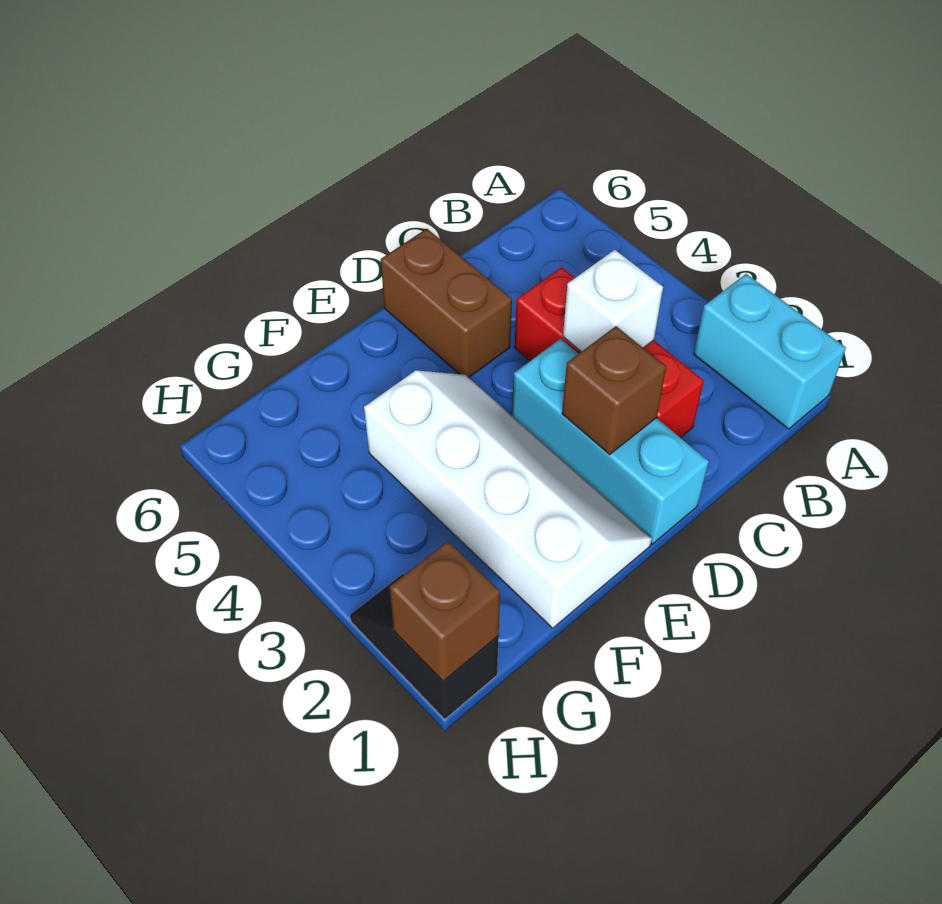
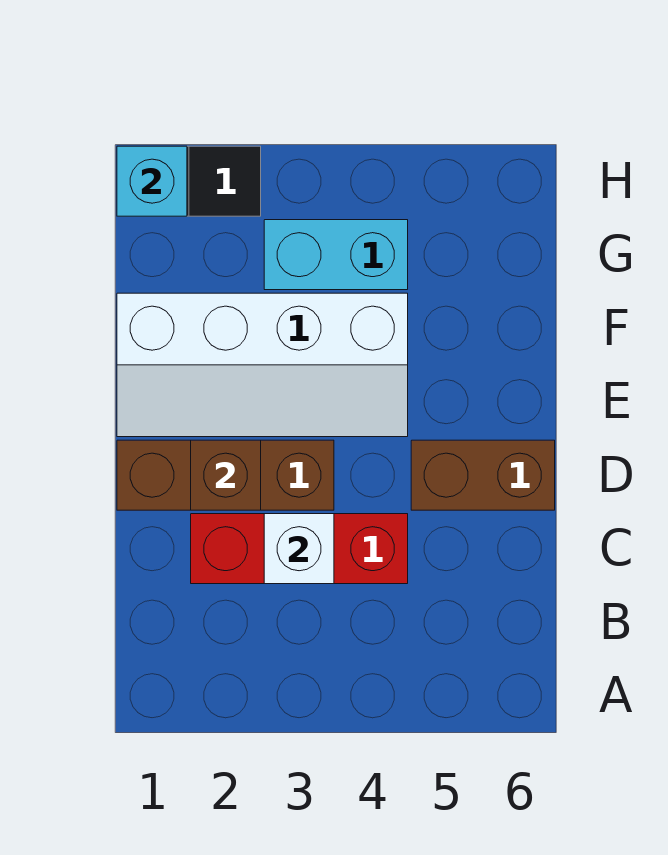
cyan 1x2 brick [694,274,846,429] -> cyan 1x2 brick moved to [264,220,408,290]
cyan 1x3 brick [512,339,709,544] -> brown 1x3 brick [117,440,334,510]
brown 1x1 brick [389,541,500,681] -> cyan 1x1 brick [117,146,187,216]

